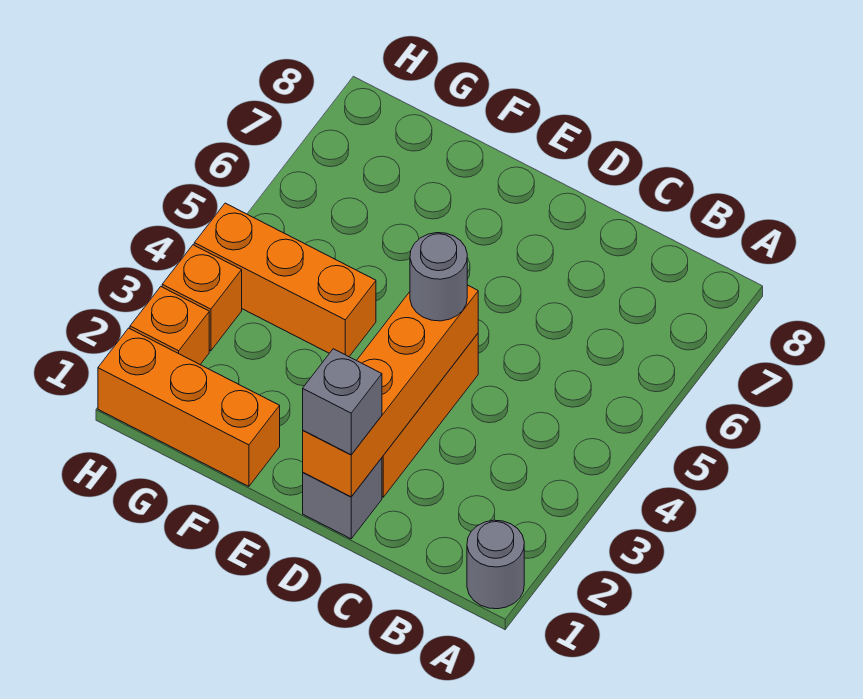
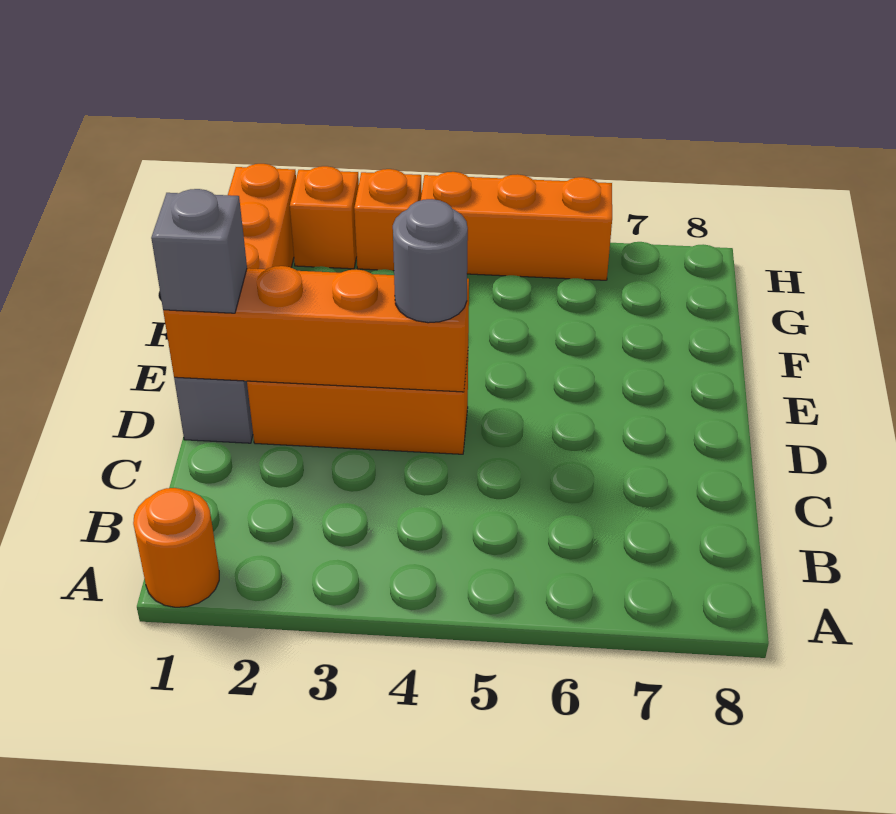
grey 1x1 round brick [467,520,524,609] -> orange 1x1 round brick [133,488,219,607]
orange 1x3 brick [194,203,376,357] -> orange 1x3 brick turned to [421,172,612,280]

